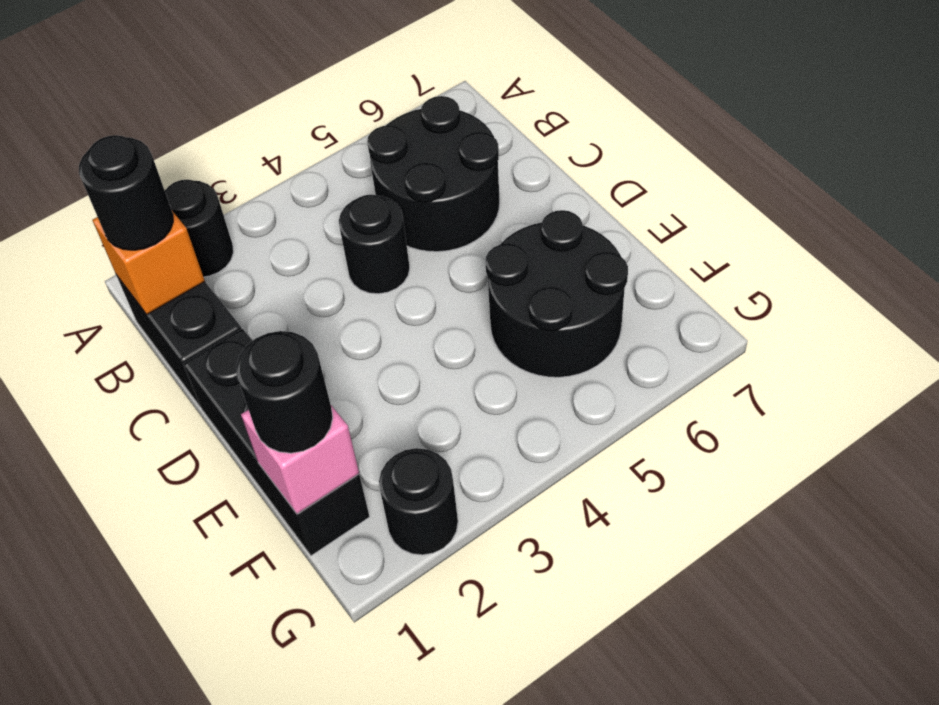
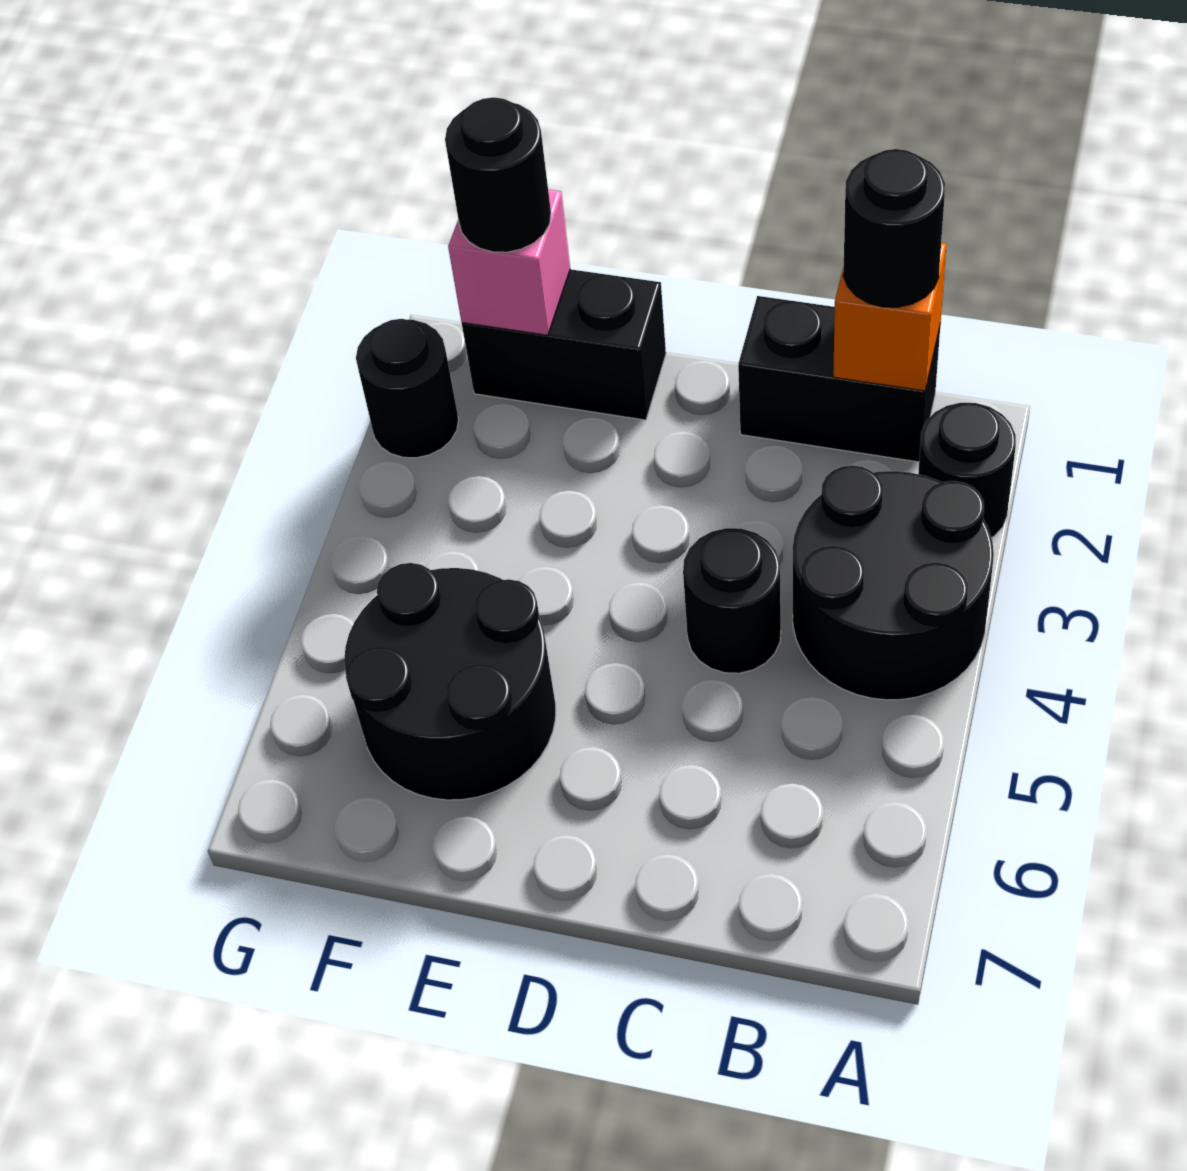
black 2x2 round brick [367,96,500,252] -> black 2x2 round brick moved to [792,465,994,700]
black 1x3 brick [183,329,369,556] -> black 1x2 brick [462,269,666,420]

